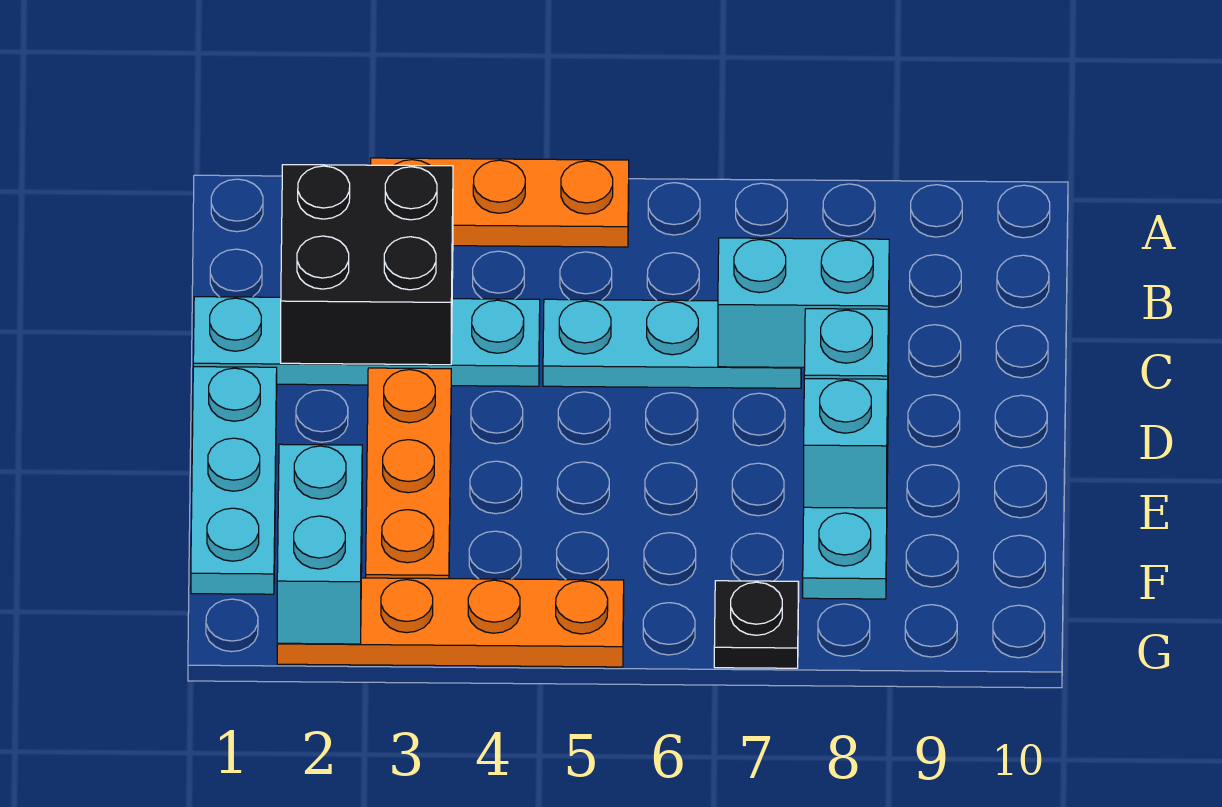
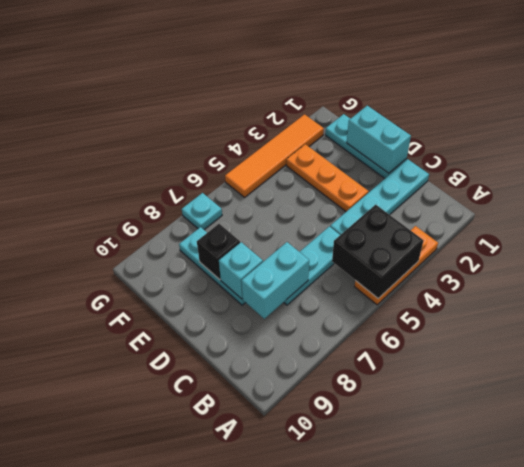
black 2x2 brick [281,165,453,365] -> black 2x2 brick moved to [332,205,424,298]
cyan 1x1 brick [804,379,888,508] -> black 1x1 brick [197,224,240,280]
cyan 1x2 brick [277,444,362,644] -> cyan 1x2 brick moved to [347,106,411,173]
orange 1x4 plate [277,578,624,667] -> orange 1x4 tile [225,114,324,197]
black 1x1 plate [714,581,799,668] -> cyan 1x1 plate [182,193,222,230]

